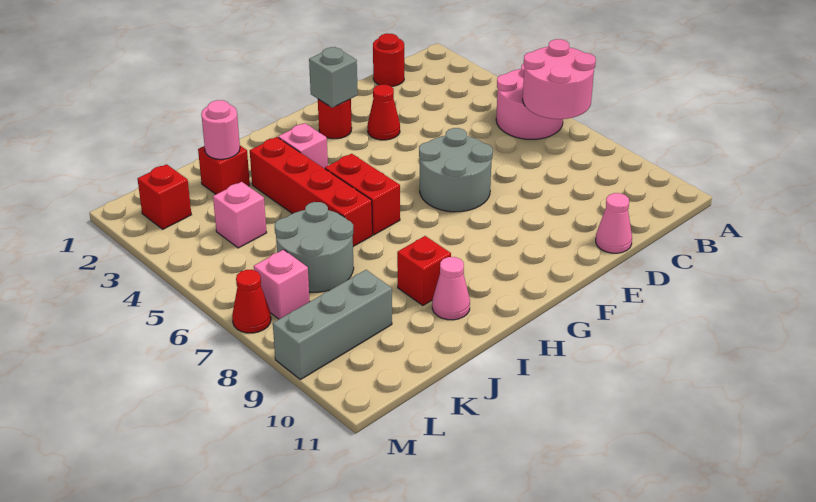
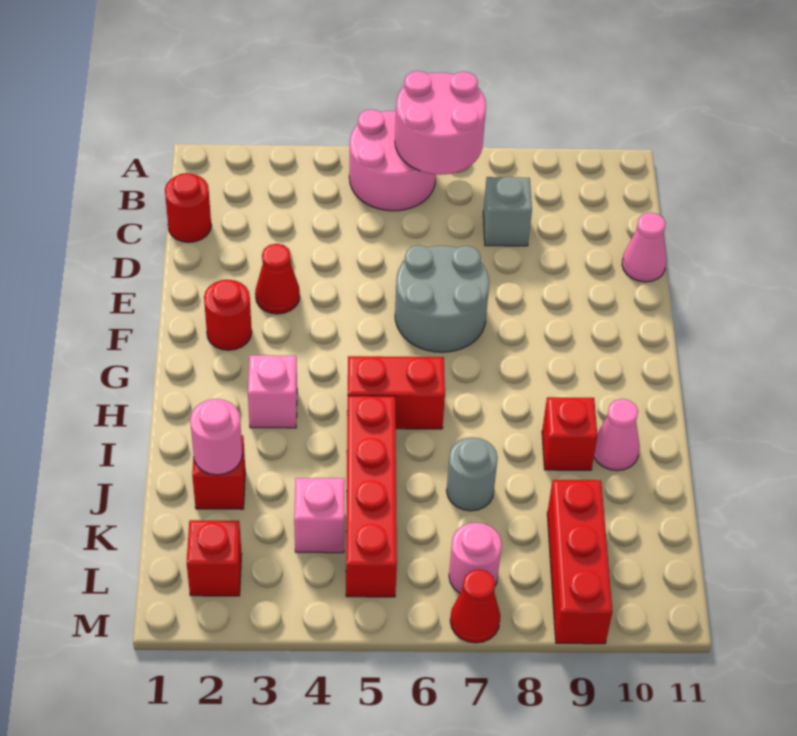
grey 1x1 brick [309,47,358,108] -> grey 1x1 brick moved to [483,177,532,246]
red 1x4 brick [250,137,372,246] -> red 1x4 brick turned to [346,396,397,597]
grey 2x2 round brick [275,202,354,292] -> grey 1x1 round brick [447,437,498,511]
grey 1x3 brick [273,270,392,380] -> red 1x3 brick [547,480,612,644]
pink 1x1 brick [254,250,310,319] -> pink 1x1 round brick [449,523,502,593]

